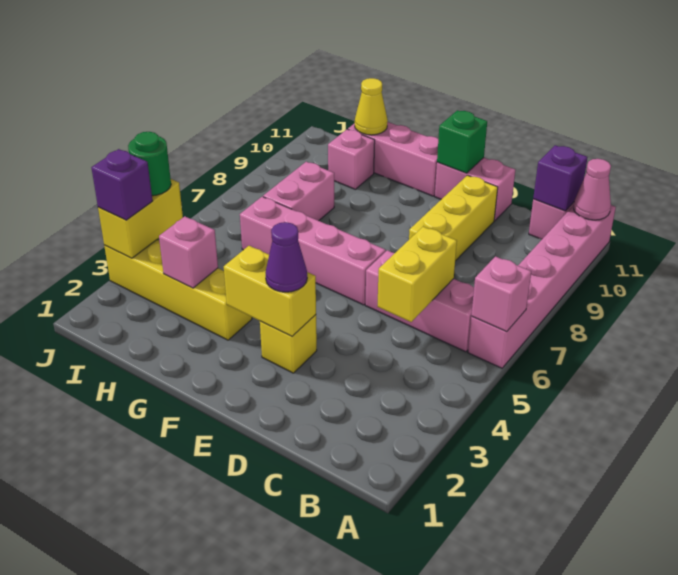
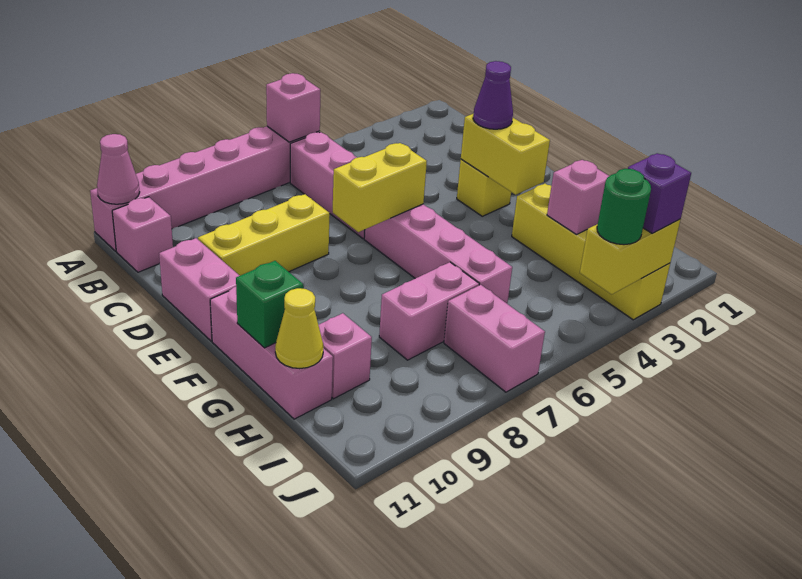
purple 1x1 brick [533,145,588,211] -> none
yellow 1x2 brick [377,227,457,322] -> yellow 1x2 brick moved to [333,143,427,232]
green 1x1 brick [437,110,487,173] -> green 1x1 brick moved to [236,261,303,348]
none -> pink 1x2 brick [444,285,545,392]

